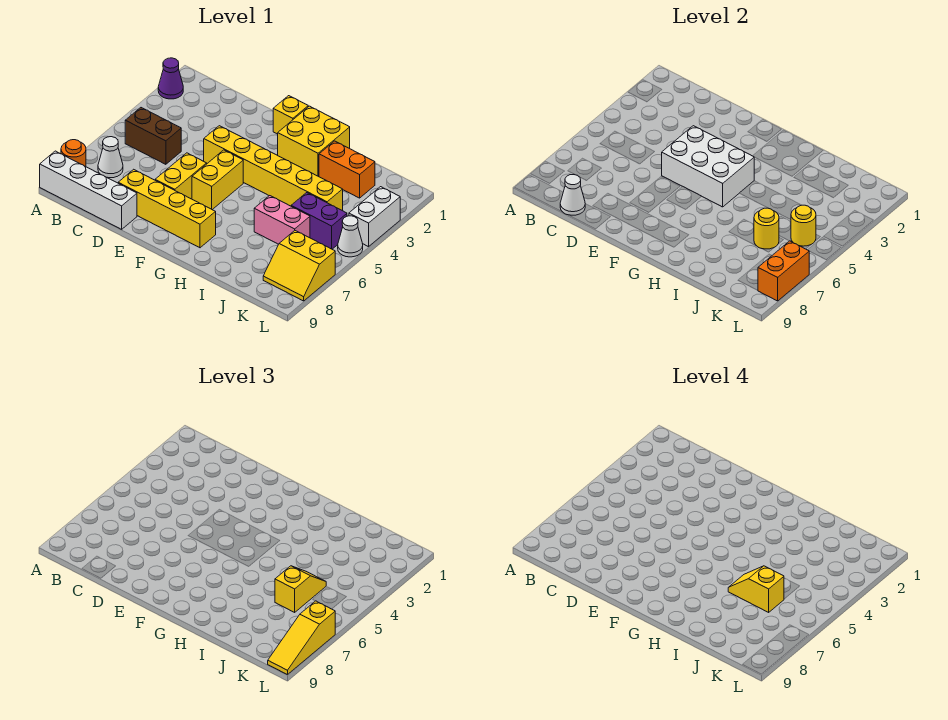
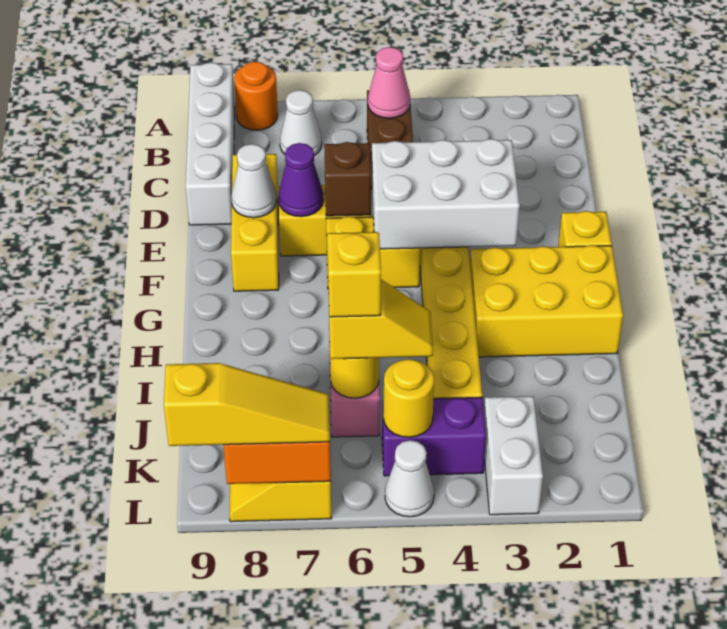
purple 1x1 cone [158,58,183,99] -> purple 1x1 cone moved to [278,143,323,217]
none -> pink 1x1 cone [368,47,410,118]
white 1x1 cone [560,175,585,215] -> white 1x1 cone moved to [231,144,277,218]
yellow 1x4 brick [118,169,216,248] -> yellow 1x3 brick [231,154,279,291]
white 2x3 brick [662,126,754,207] -> white 2x3 brick turned to [372,139,520,249]
none -> brown 1x1 brick [324,142,371,216]
yellow 2x2 brick [278,106,350,177] -> yellow 2x3 brick [470,245,623,357]
orange 1x2 brick [319,141,375,198] -> none
purple 1x2 brick [291,193,347,249] -> purple 1x2 brick turned to [382,397,486,476]
white 1x2 brick [349,187,400,247] -> white 1x2 brick turned to [484,396,543,515]
yellow 1x3 slope [268,601,335,675] -> yellow 1x3 slope turned to [164,363,330,446]

